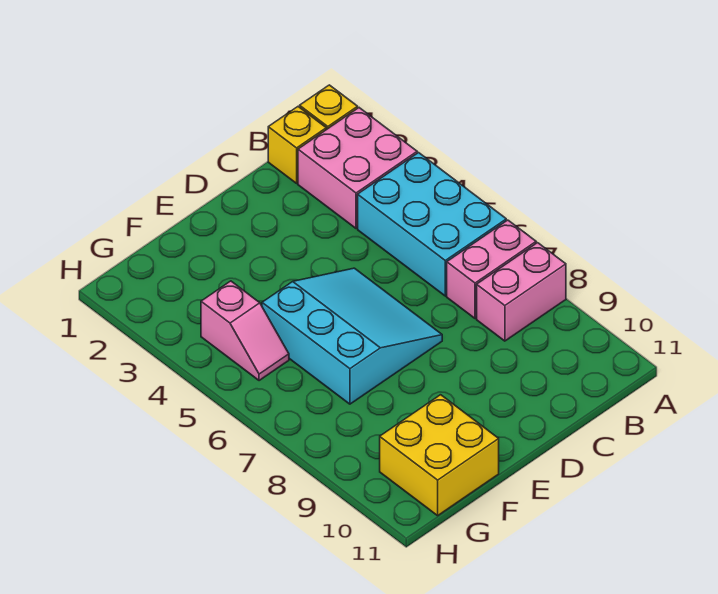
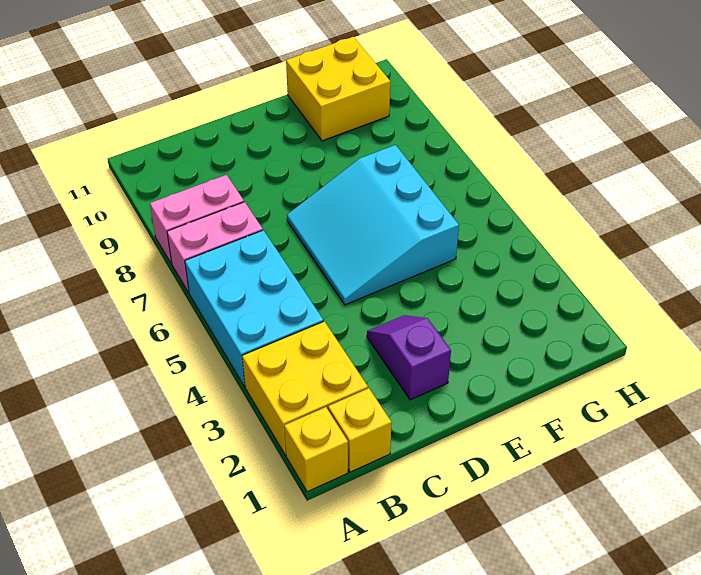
pink 2x2 brick [298,108,417,228] -> yellow 2x2 brick [242,321,368,455]
none -> purple 1x2 slope [367,315,451,400]
pink 1x2 slope [201,281,289,381] -> none

